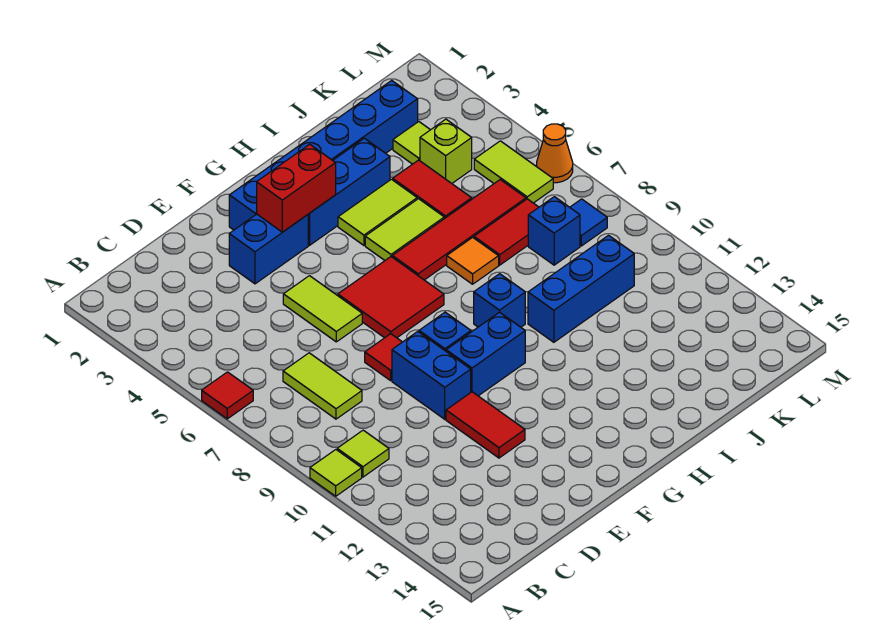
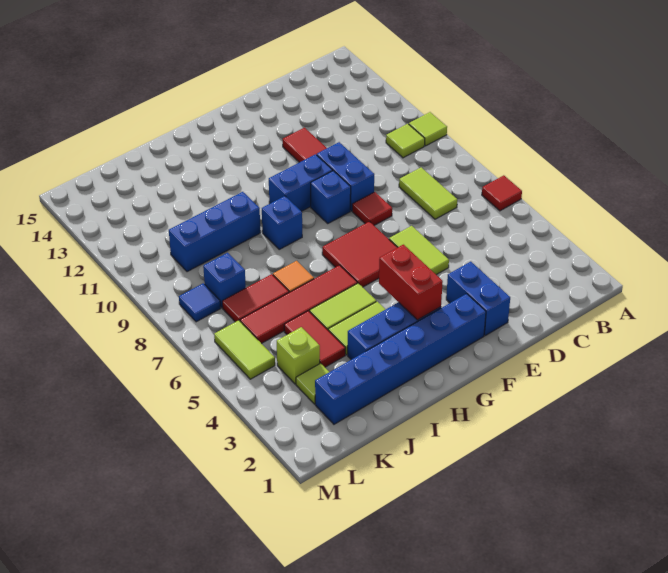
blue 1x2 brick [229,214,308,284] -> blue 1x2 brick turned to [446,262,510,336]
red 1x2 brick [257,144,336,232] -> red 1x2 brick turned to [379,245,443,320]
orange 1x1 cone [537,124,573,183] -> none

